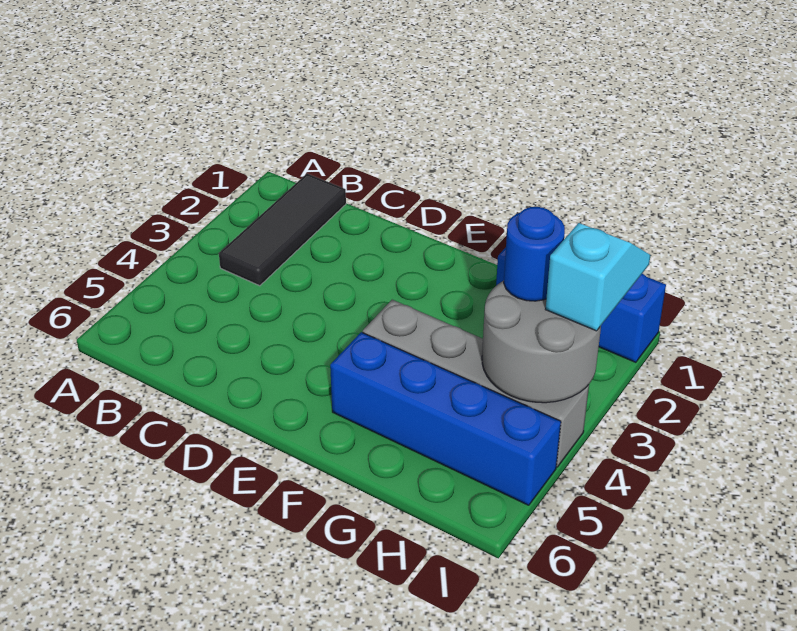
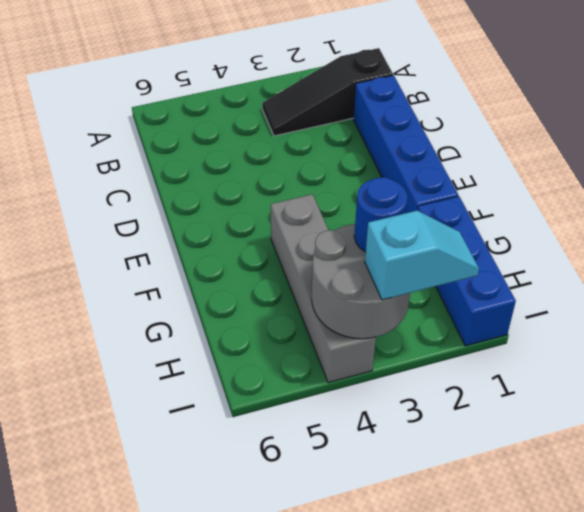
black 1x3 tile [219,174,346,286] -> black 1x3 slope [262,48,393,136]
blue 1x4 brick [330,332,561,505] -> blue 1x4 brick moved to [353,75,458,213]

